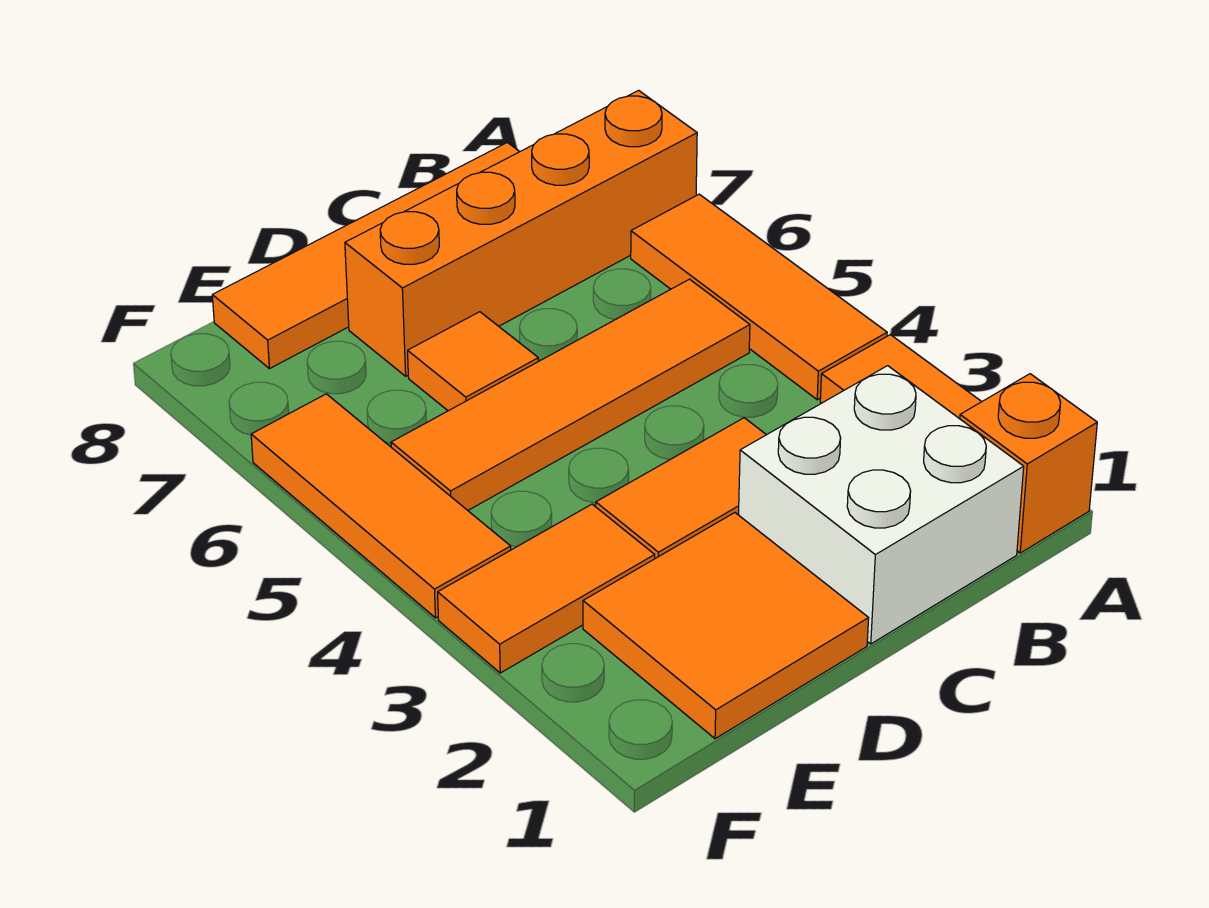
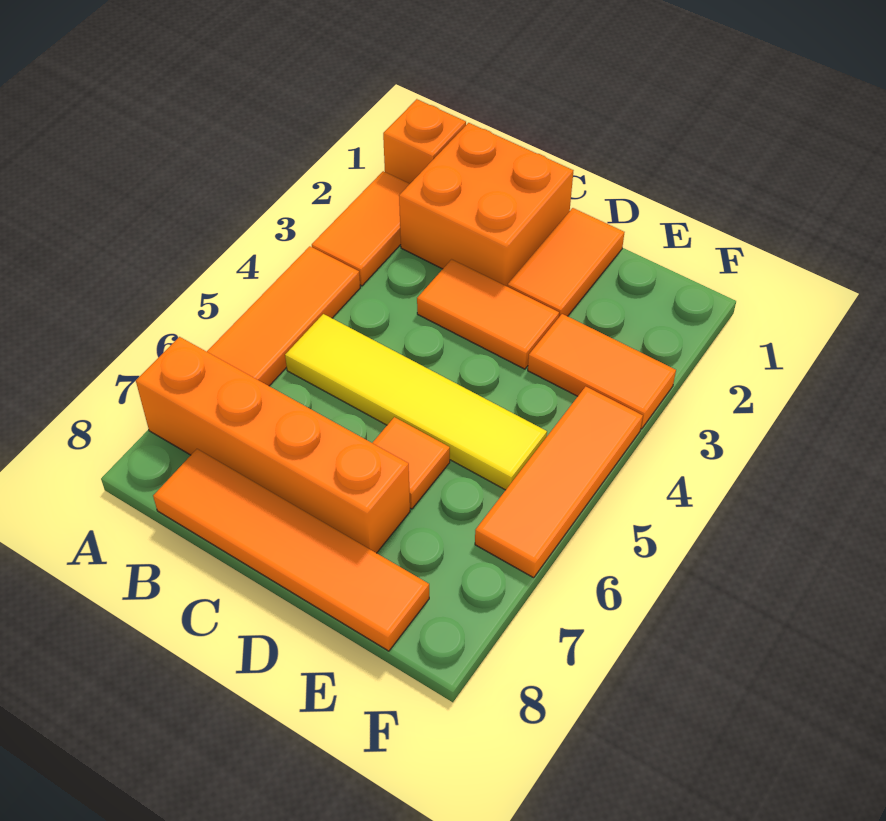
white 2x2 brick [739,366,1024,644] -> orange 2x2 brick [399,123,573,286]
orange 1x4 tile [391,279,750,510] -> yellow 1x4 tile [285,314,547,490]
orange 2x2 tile [583,513,869,739] -> orange 1x2 tile [507,208,625,317]

